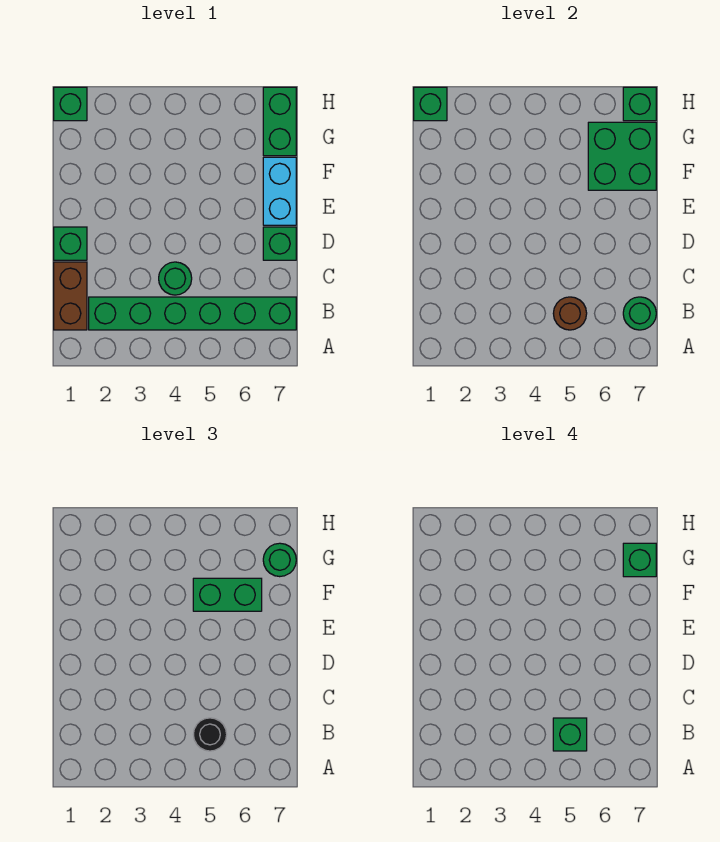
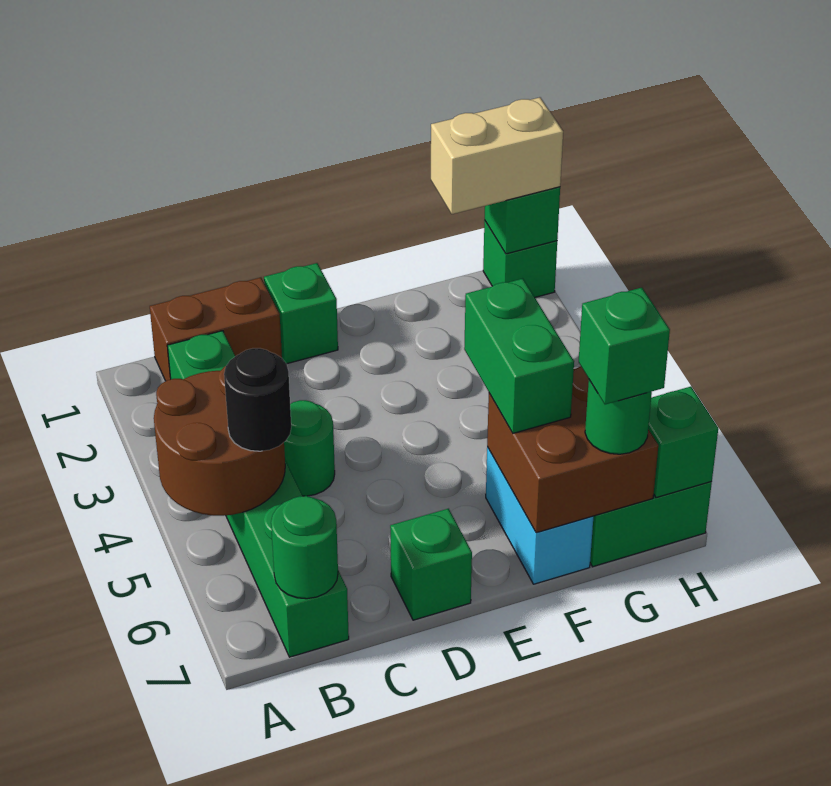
brown 1x1 round brick [553,297,587,330] -> brown 2x2 round brick [154,366,285,516]
green 1x1 brick [553,718,587,751] -> none
cyan 1x2 brick [263,157,296,225] -> cyan 1x2 brick turned to [486,447,593,584]
green 2x2 brick [588,122,656,190] -> brown 2x2 brick [487,366,658,533]
none -> tan 1x2 brick [431,97,563,214]

